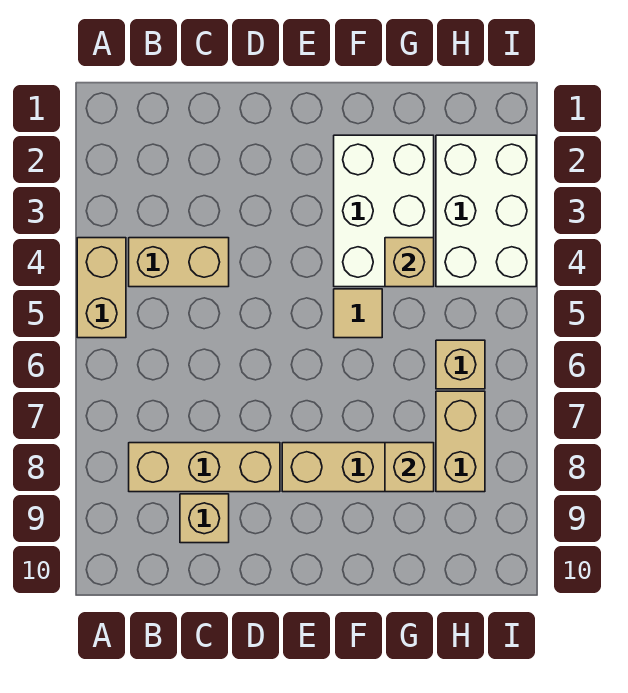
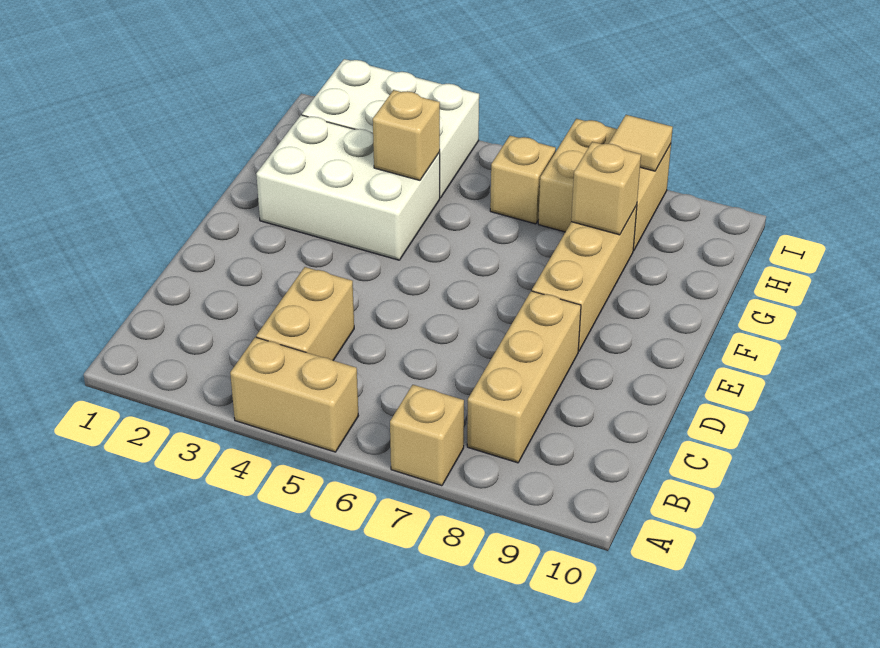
tan 1x1 brick [180,494,229,543] -> tan 1x1 brick moved to [390,385,464,486]
tan 1x1 tile [334,289,382,338] -> tan 1x1 tile moved to [609,115,673,171]
tan 1x2 brick [436,391,485,492] -> tan 2x2 brick [538,119,671,251]

